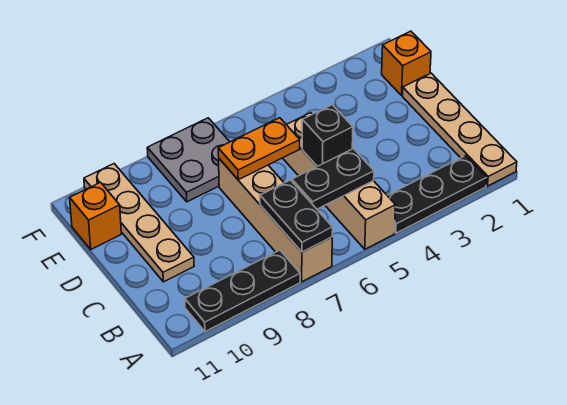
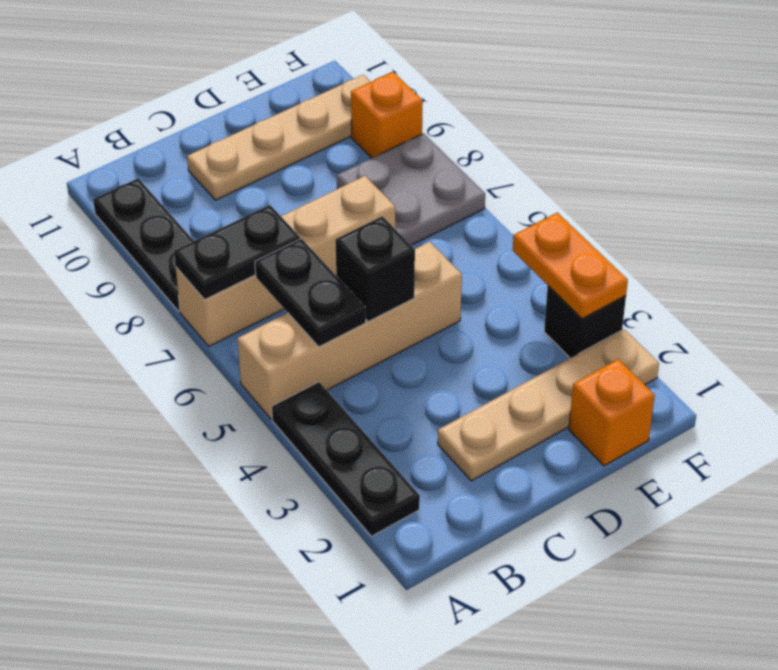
tan 1x4 plate [402,73,517,186] -> tan 1x4 plate moved to [438,329,659,481]
orange 1x2 plate [218,118,300,180] -> orange 1x2 plate moved to [513,213,628,319]
orange 1x1 brick [70,182,121,249] -> orange 1x1 brick moved to [351,72,423,158]
none -> black 1x1 brick [544,286,626,358]

